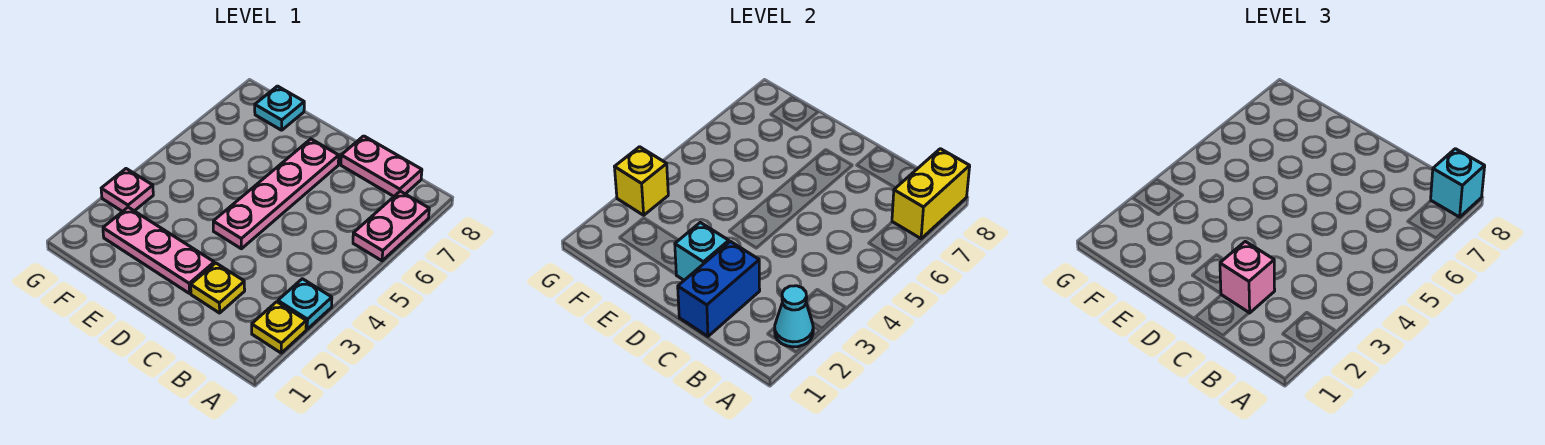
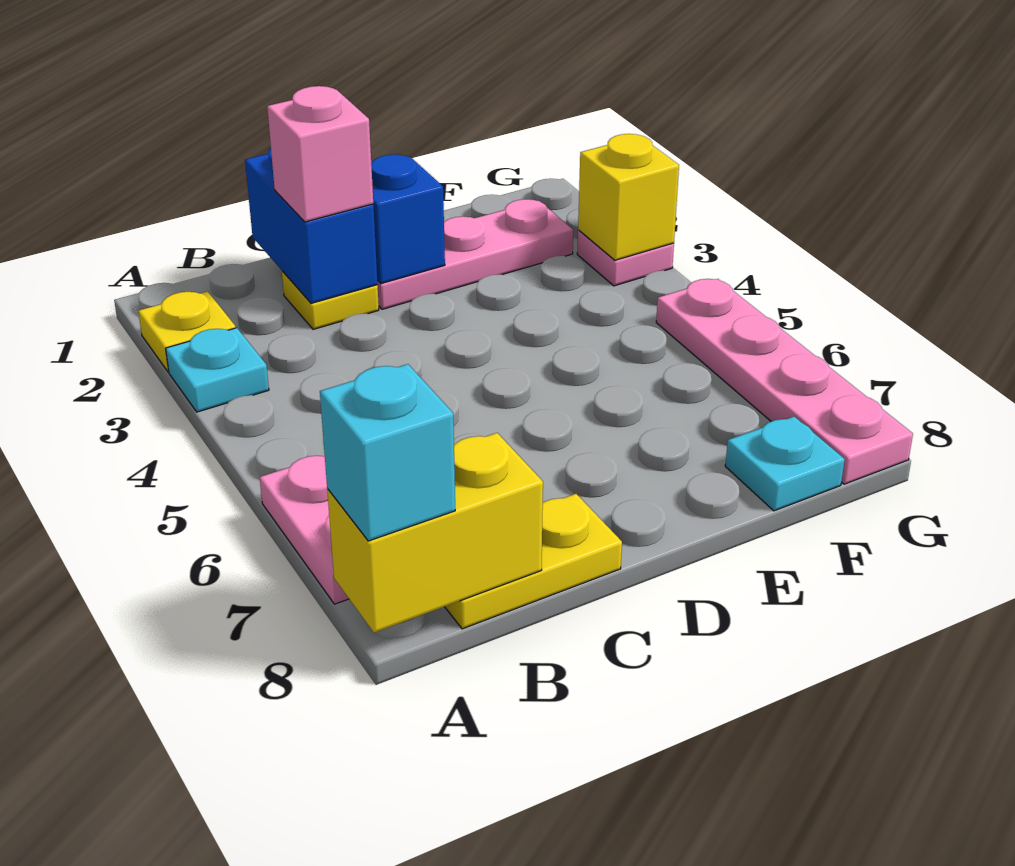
cyan 1x1 cone [775,286,813,347] -> none
yellow 1x2 brick [892,149,970,239] -> yellow 1x2 brick turned to [327,433,543,633]
pink 1x2 plate [341,136,422,196] -> yellow 1x2 plate [445,494,622,629]
cyan 1x1 brick [675,222,729,280] -> blue 1x1 brick [371,154,445,284]
pink 1x4 plate [213,139,339,249] -> pink 1x4 plate moved to [656,279,913,484]

